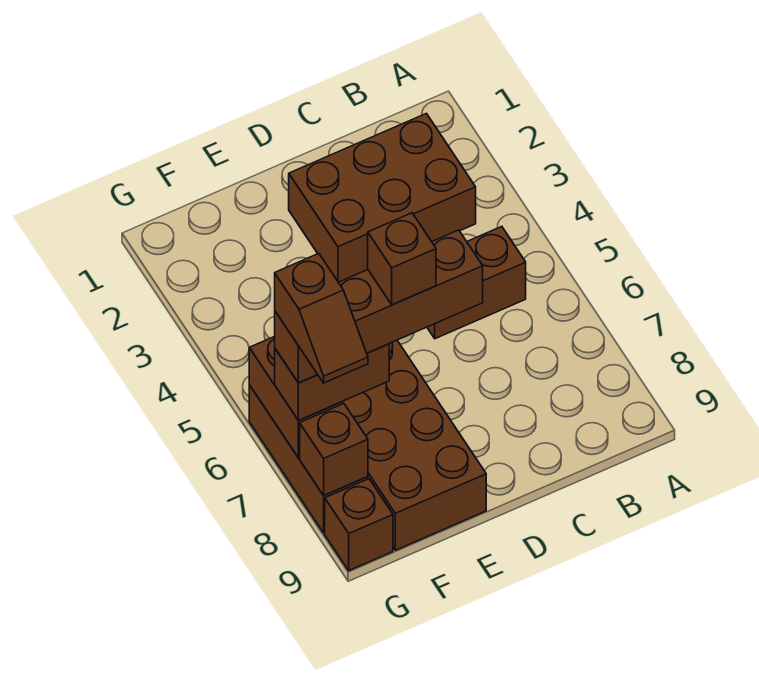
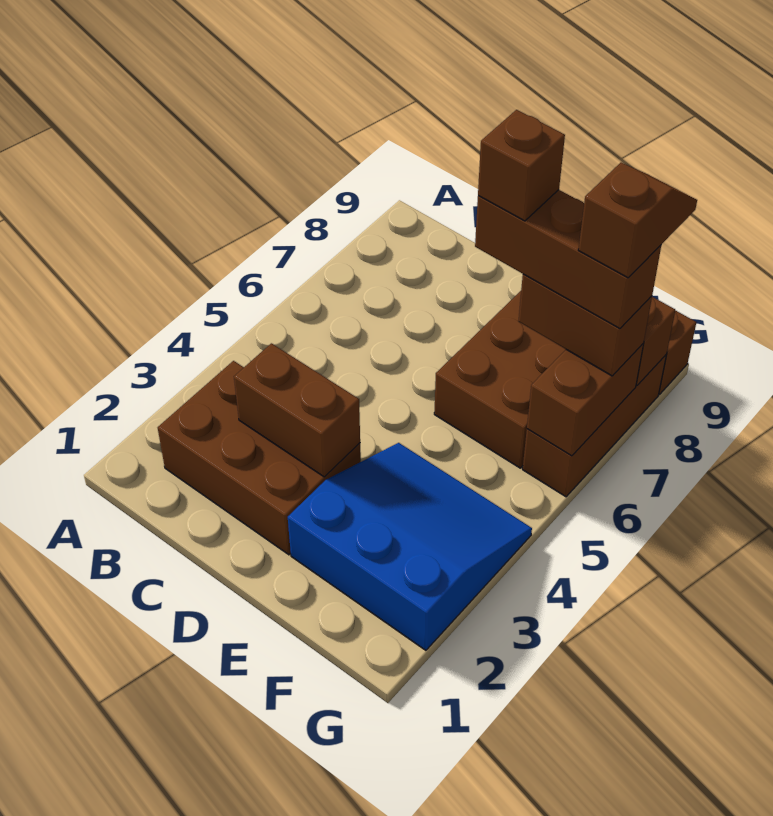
brown 1x2 brick [427,227,526,339] -> brown 1x2 brick moved to [234,343,360,477]
brown 1x4 brick [275,230,483,383] -> brown 1x3 brick [475,190,661,329]
none -> blue 3x3 slope [288,443,532,650]

